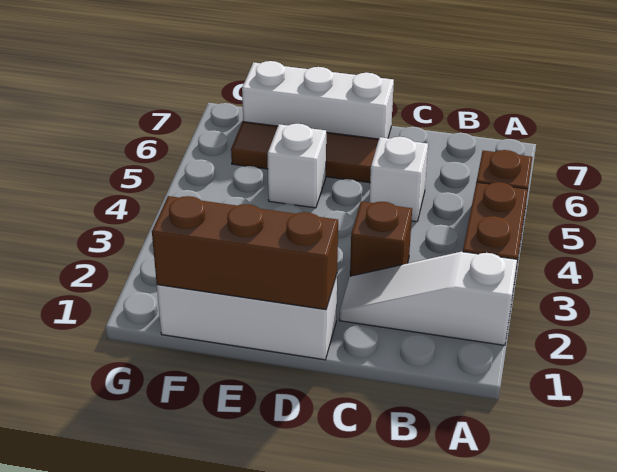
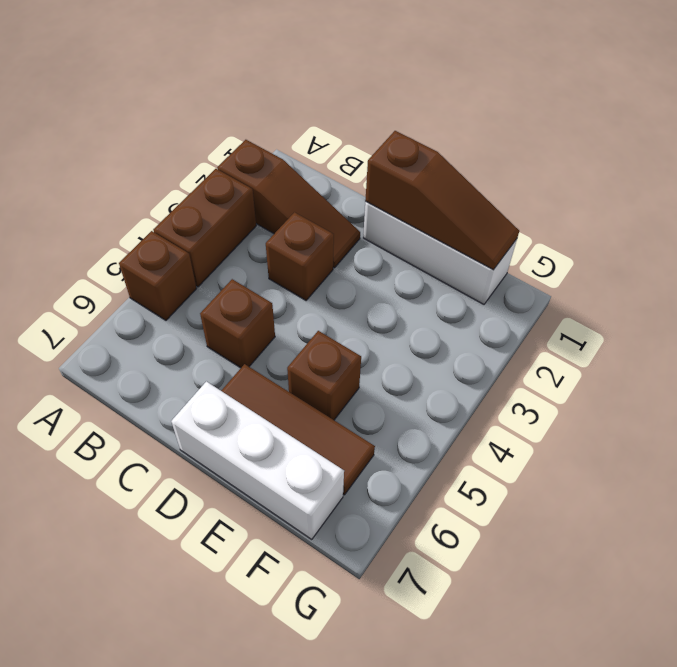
white 1x3 slope [339,252,517,345] -> brown 1x3 slope [217,140,360,268]
white 1x1 brick [369,137,428,222] -> brown 1x1 brick [200,279,275,368]
brown 1x3 brick [152,196,338,310] -> brown 1x3 slope [365,131,519,270]
white 1x1 brick [268,124,326,208] -> brown 1x1 brick [287,331,361,420]

